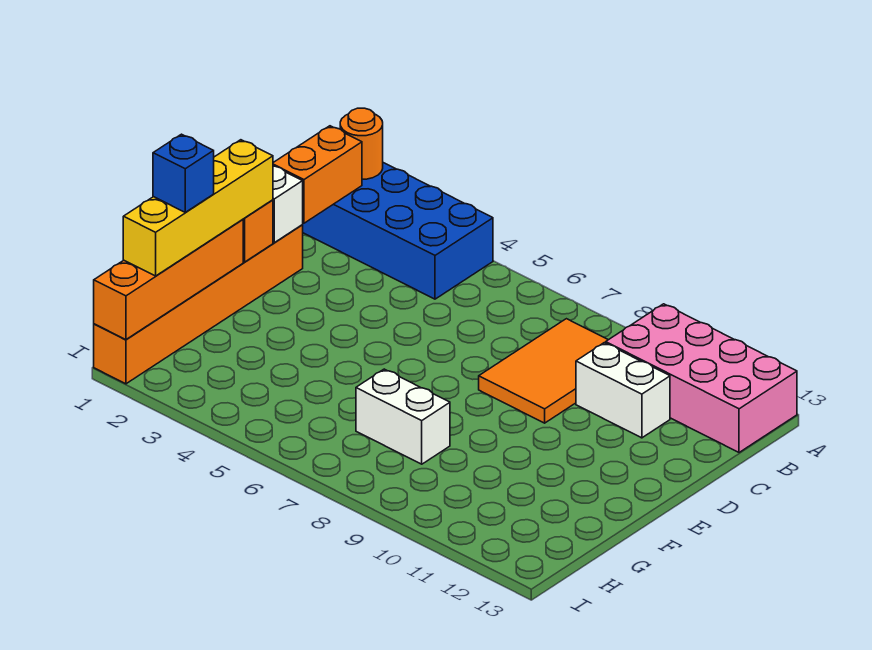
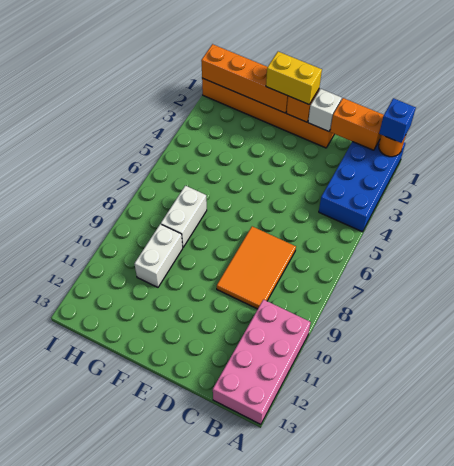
orange 2x3 tile [479,319,608,423] -> orange 2x3 tile turned to [217,226,296,309]
white 1x2 brick [576,343,670,438] -> white 1x2 brick moved to [135,224,183,287]
yellow 1x4 brick [123,140,273,276] -> yellow 1x2 brick [266,52,322,104]
blue 1x1 brick [153,134,214,213] -> blue 1x1 brick moved to [379,98,416,143]

